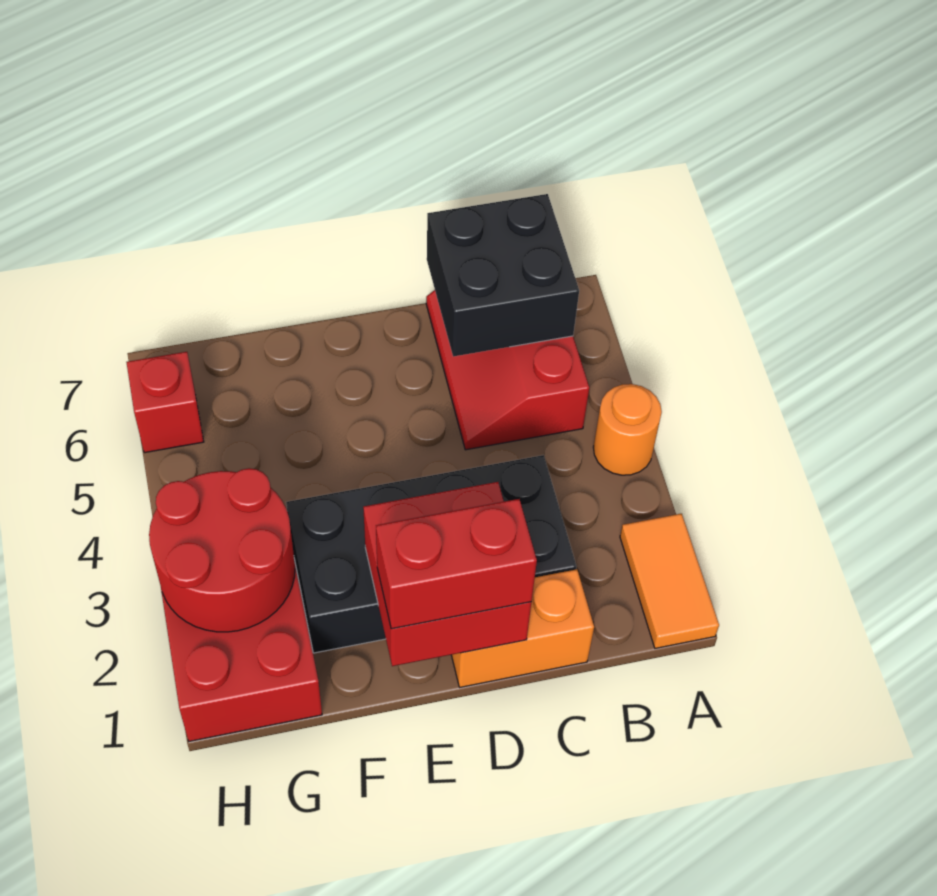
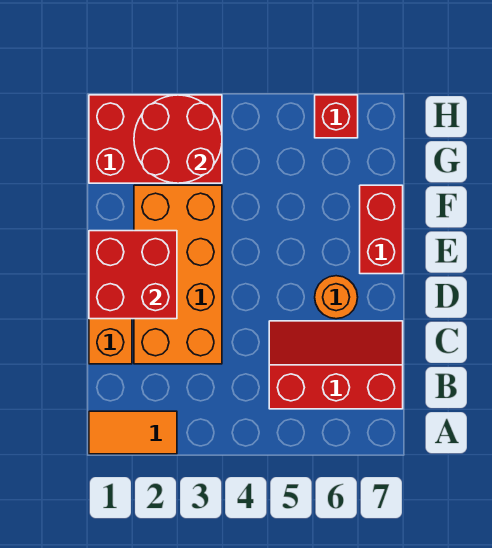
orange 1x1 round brick [593,384,662,475] -> orange 1x1 round brick moved to [315,276,358,319]
black 2x2 brick [427,194,579,357] -> none
black 2x4 brick [286,455,576,653] -> orange 2x4 brick [134,185,222,364]
red 1x2 brick [376,499,537,629] -> red 1x2 brick moved to [360,185,403,274]

